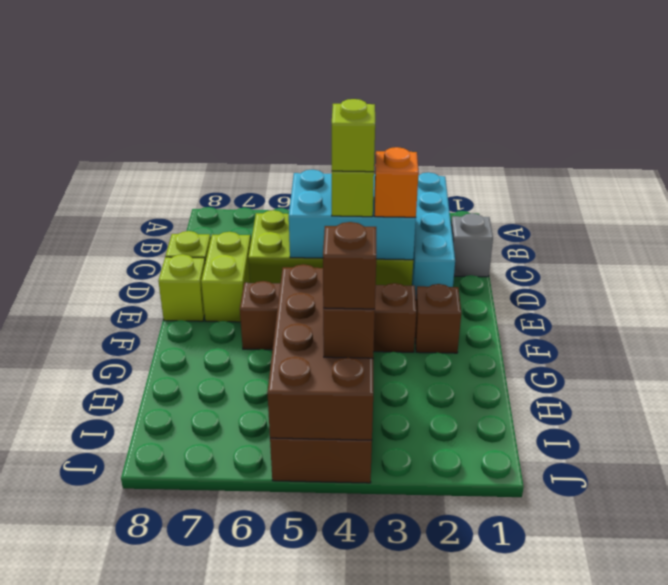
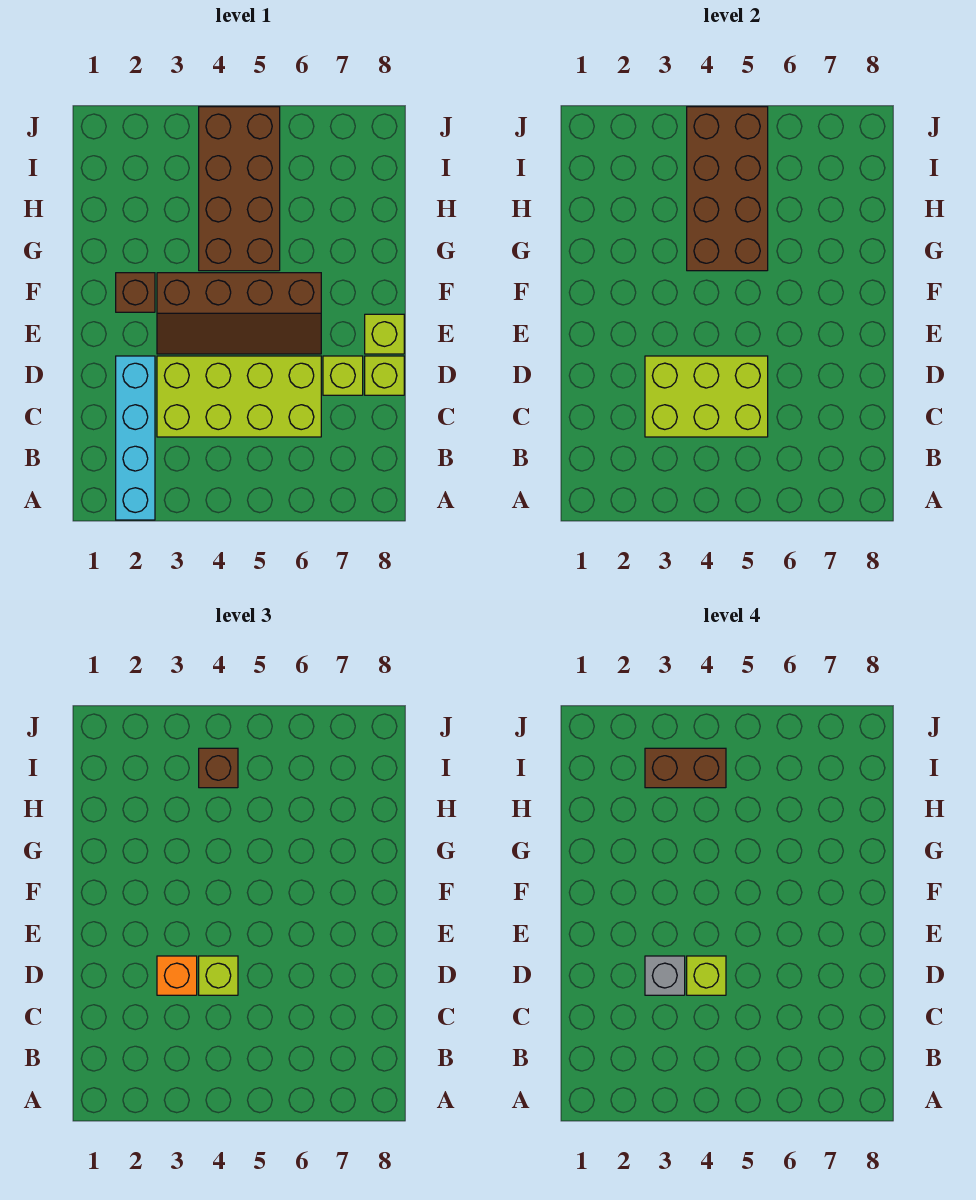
grey 1x1 brick [451,213,493,277] -> grey 1x1 brick moved to [645,956,685,995]
cyan 2x3 brick [289,170,416,260] -> lime 2x3 brick [645,356,768,437]
lime 1x2 brick [201,232,251,322] -> lime 1x1 brick [323,356,363,395]
brown 1x1 brick [323,222,376,309] -> brown 1x2 brick [645,748,726,788]

